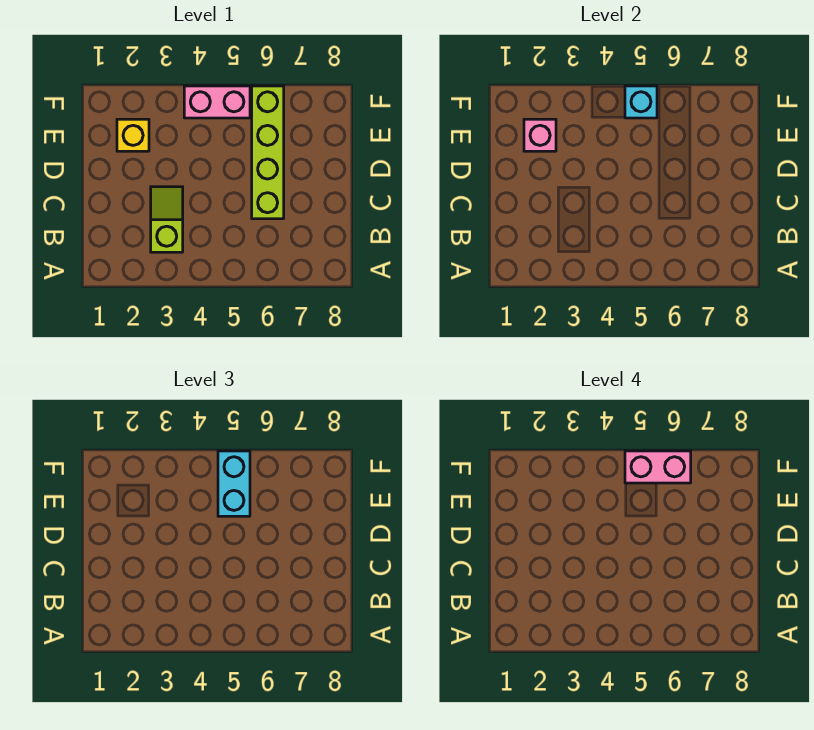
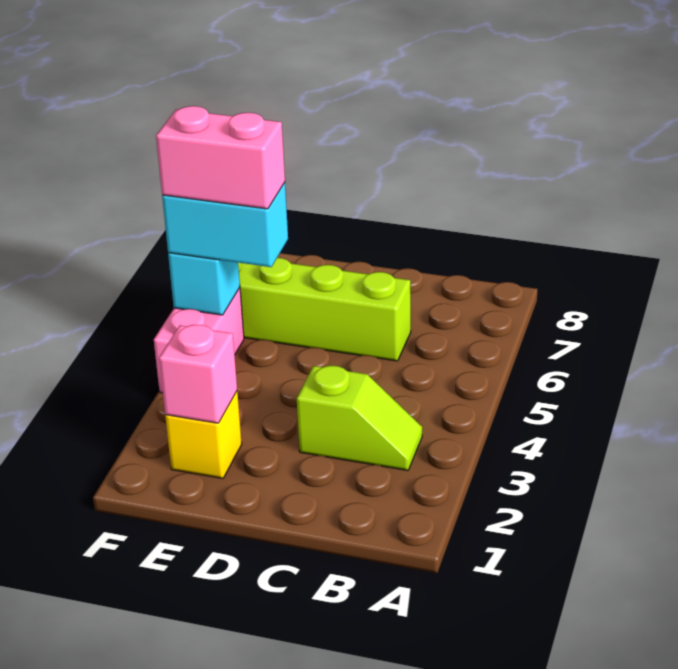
lime 1x2 slope [151,187,183,252] -> lime 1x2 slope turned to [297,366,422,470]
pink 1x2 brick [625,451,691,483] -> pink 1x2 brick turned to [156,106,285,209]

